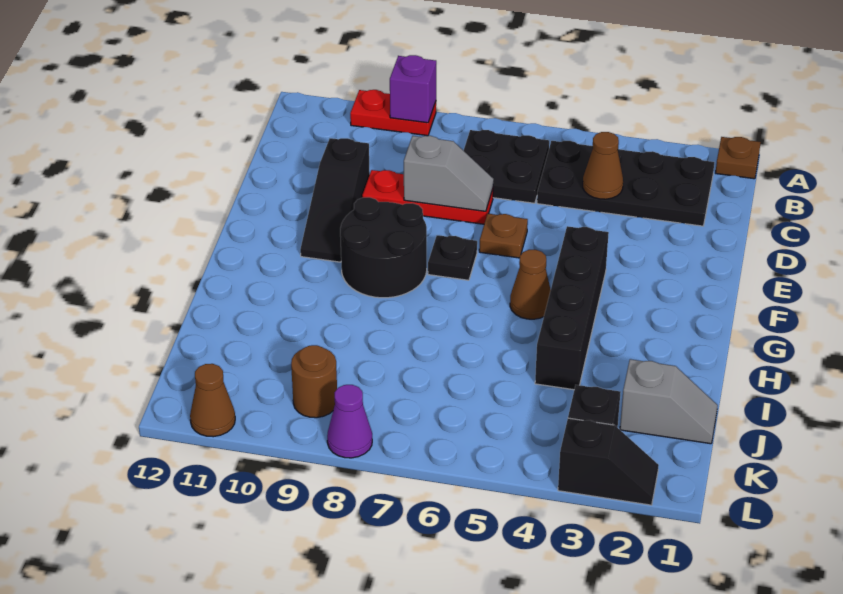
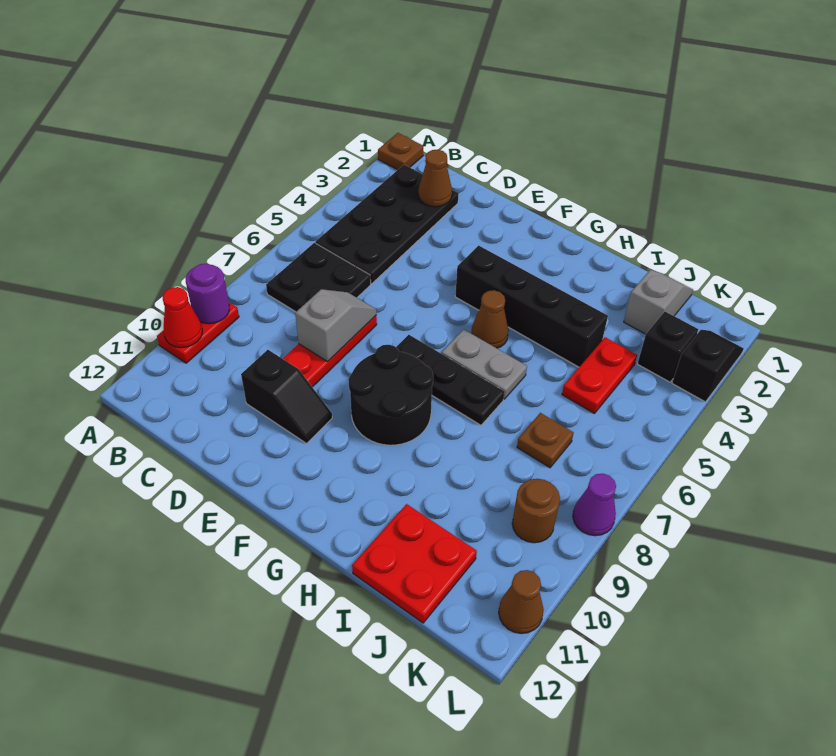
purple 1x1 brick [390,55,436,123] -> purple 1x1 round brick [186,264,230,324]
none -> red 1x1 cone [163,287,202,348]
brown 1x1 cone [583,132,623,199] -> brown 1x1 cone moved to [418,150,452,207]
black 1x3 slope [300,138,370,262] -> black 1x2 slope [241,350,332,443]
brown 1x1 plate [479,214,528,258] -> brown 1x1 plate moved to [517,413,574,468]
black 1x1 plate [428,235,477,280] -> black 1x3 plate [396,335,504,425]
none -> grey 1x2 plate [441,329,527,399]
none -> red 2x2 plate [352,504,477,623]
none -> red 1x2 plate [562,337,637,414]

